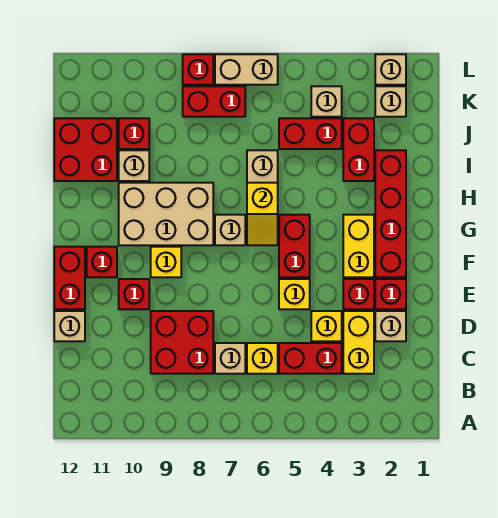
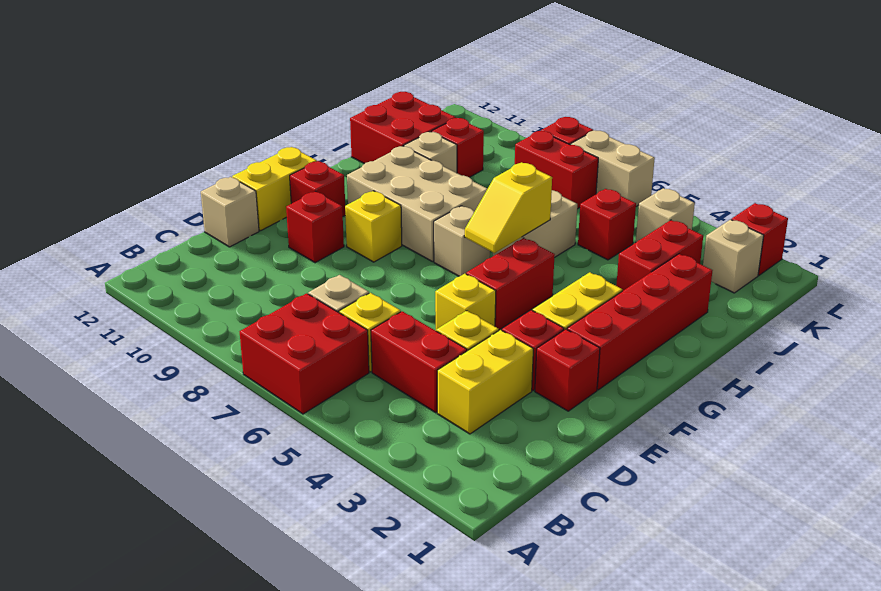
red 2x2 brick [151,311,213,374] -> red 2x2 brick moved to [240,293,369,414]
tan 1x1 brick [375,311,406,341] -> none
red 1x2 brick [54,247,85,309] -> yellow 1x2 brick [232,147,317,231]
red 1x2 brick [279,118,342,149] -> red 1x1 brick [578,189,636,260]
tan 1x1 brick [375,54,406,85] -> red 1x1 brick [731,203,788,275]

